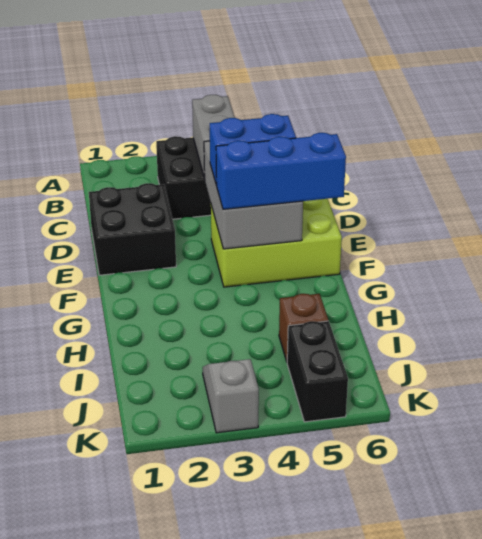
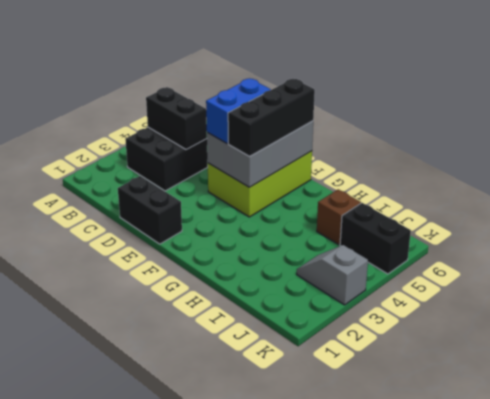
grey 1x2 brick [192,95,235,178] -> black 1x2 brick [146,87,207,150]
black 2x2 brick [89,183,176,275] -> black 1x2 brick [118,176,182,244]
grey 2x3 brick [204,141,303,249] -> grey 2x3 brick turned to [207,121,313,187]
blue 1x3 brick [216,133,346,209] -> black 1x3 brick [228,79,315,157]

